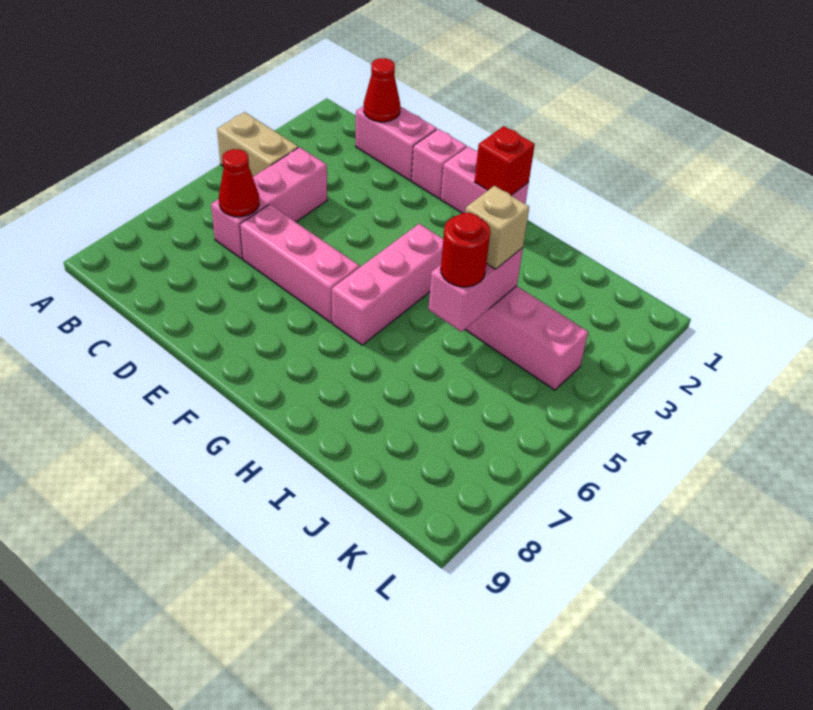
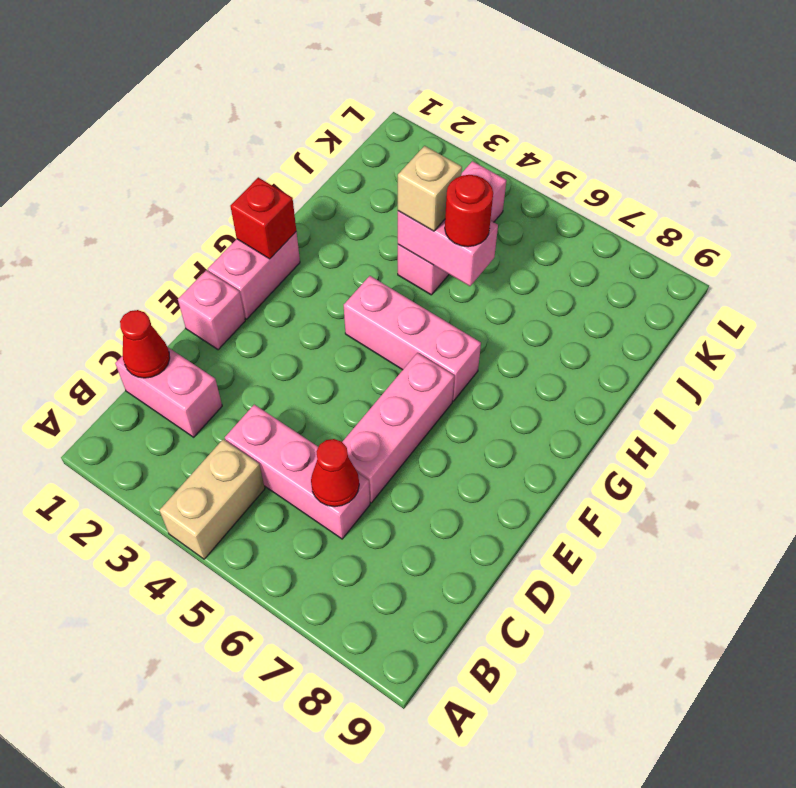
pink 1x2 brick [356,106,437,181] -> pink 1x2 brick turned to [115,348,222,437]

